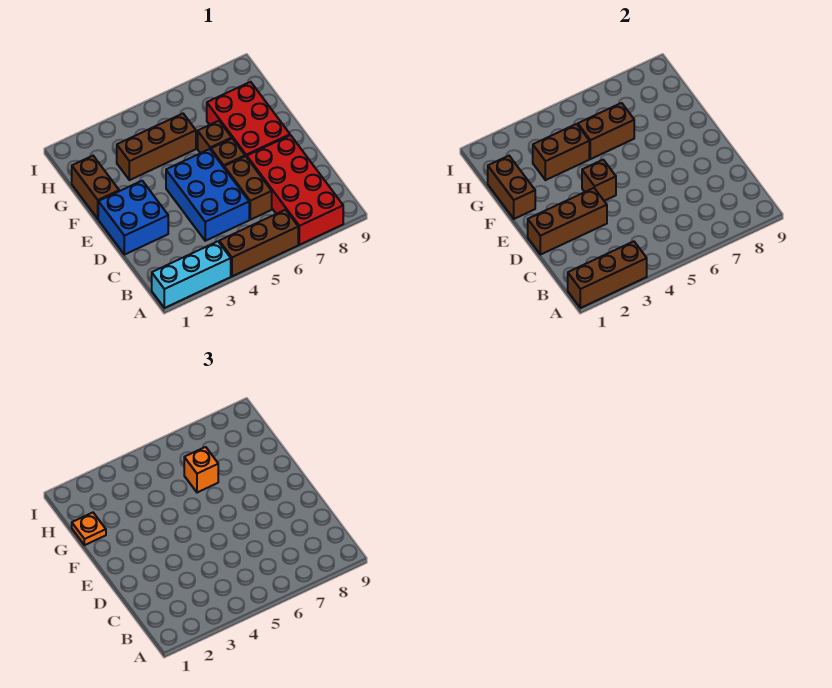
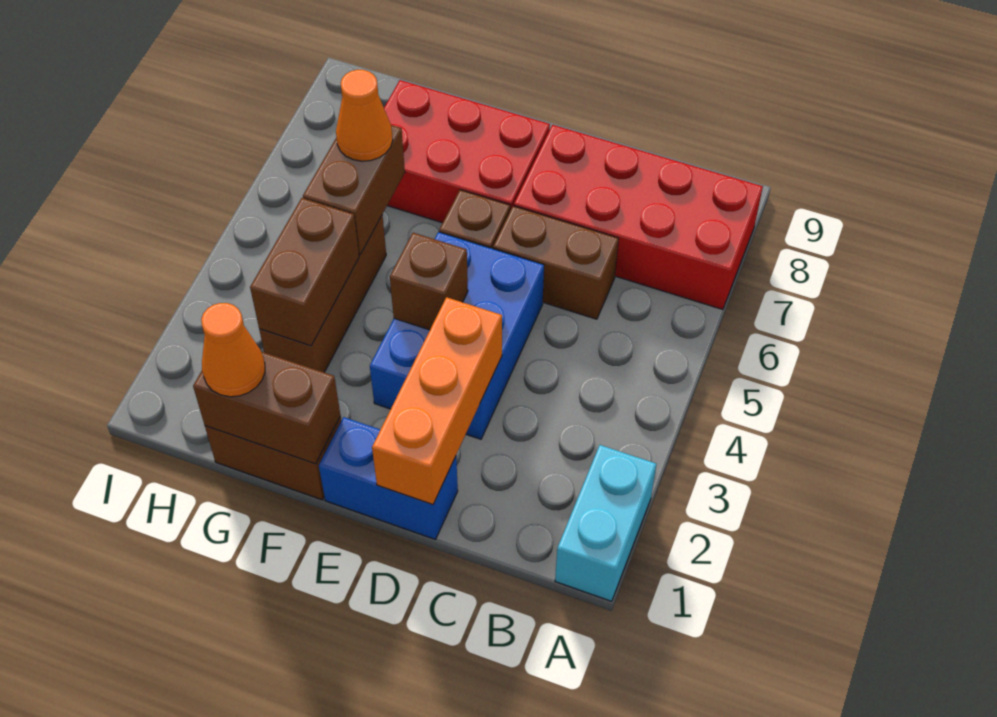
cyan 1x3 brick [152,241,231,308] -> cyan 1x2 brick [555,445,656,601]
brown 1x3 brick [568,241,647,308] -> none
brown 1x3 brick [219,210,298,276] -> none
blue 2x3 brick [166,149,249,241] -> blue 2x3 brick turned to [370,232,544,439]
blue 2x2 brick [98,181,168,255] -> blue 1x2 brick [319,417,458,540]
brown 1x3 brick [528,188,607,255] -> orange 1x3 brick [372,297,502,505]
brown 1x1 brick [198,121,232,153] -> none
orange 1x1 plate [72,513,106,545] -> orange 1x1 cone [201,303,265,397]
orange 1x1 brick [184,447,218,493] -> orange 1x1 cone [336,70,393,161]

